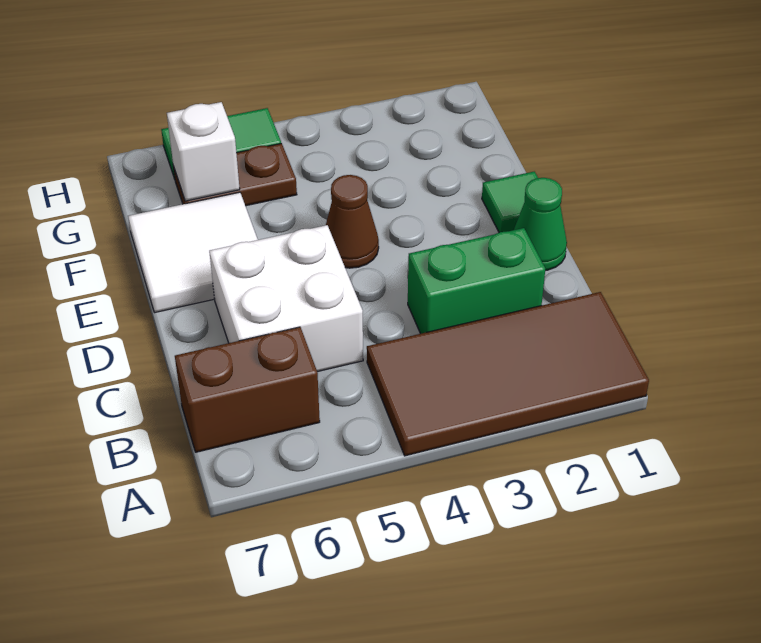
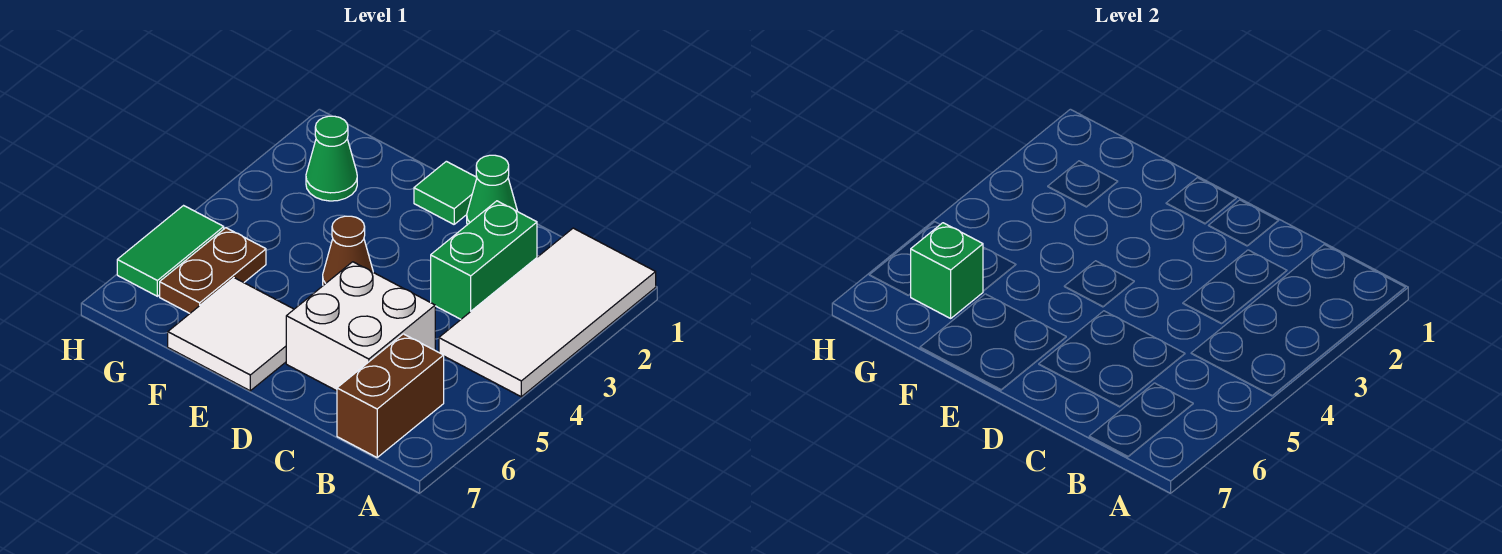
brown 2x4 tile [367,292,649,456] -> white 2x4 tile [439,228,656,397]
none -> green 1x1 cone [306,116,357,201]
white 1x1 brick [167,102,240,201] -> green 1x1 brick [911,223,983,318]

